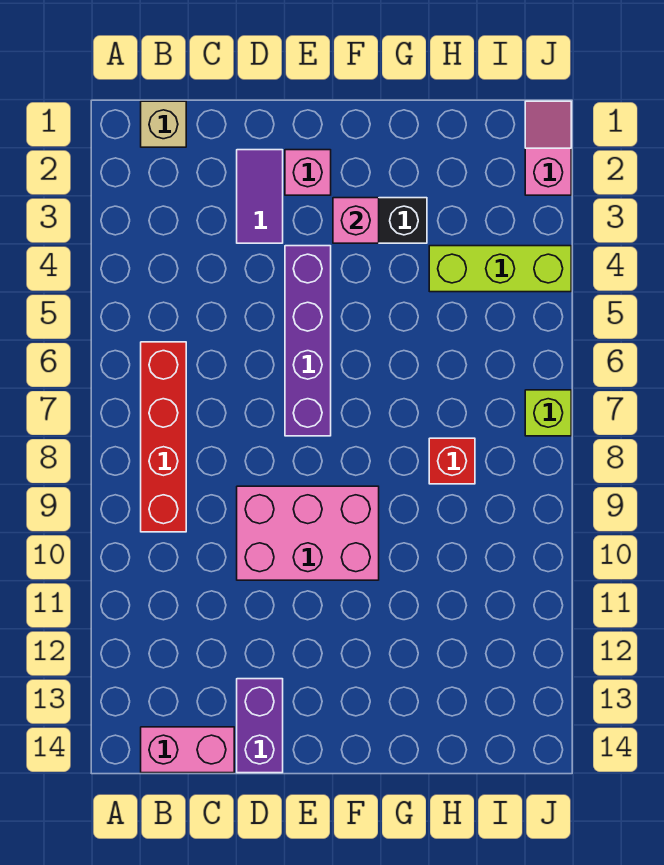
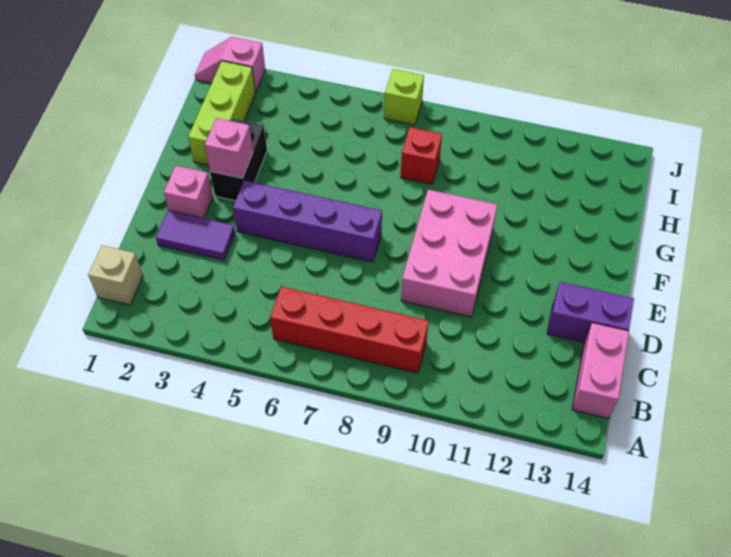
lime 1x3 brick [429,246,571,292] -> lime 1x3 brick moved to [188,61,255,165]

